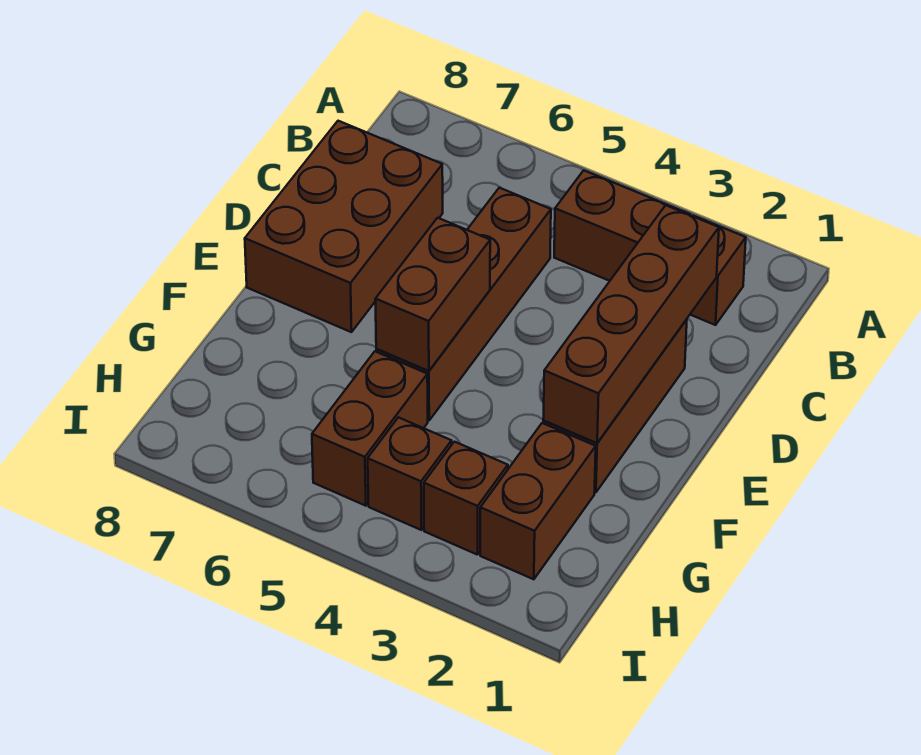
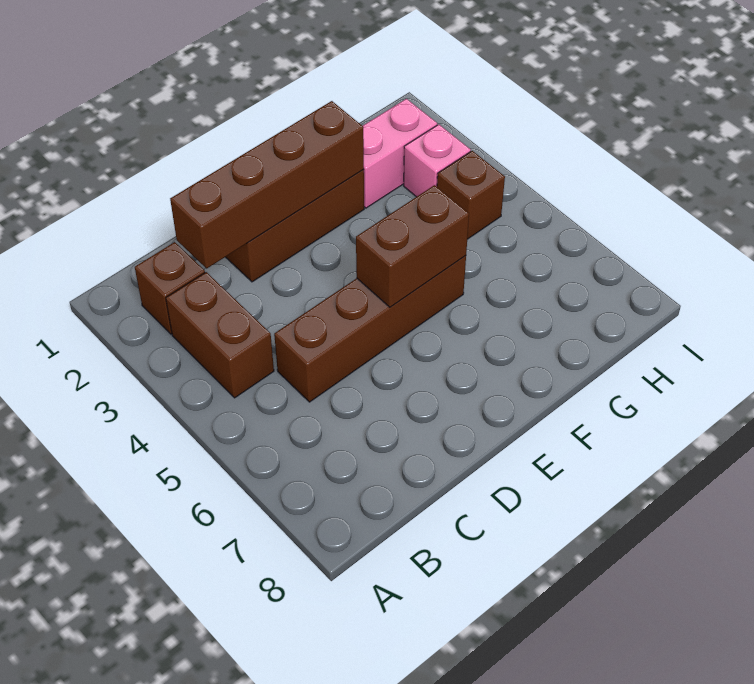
brown 2x3 brick [245,121,443,332] -> none
brown 1x2 brick [480,423,596,579] -> pink 1x2 brick [363,99,437,208]
brown 1x2 brick [312,351,428,506] -> none
brown 1x1 brick [424,442,508,555] -> pink 1x1 brick [404,124,471,197]

